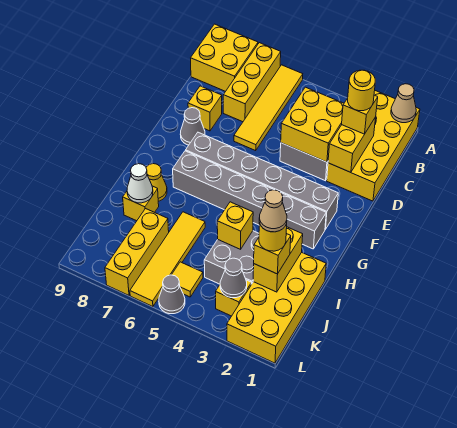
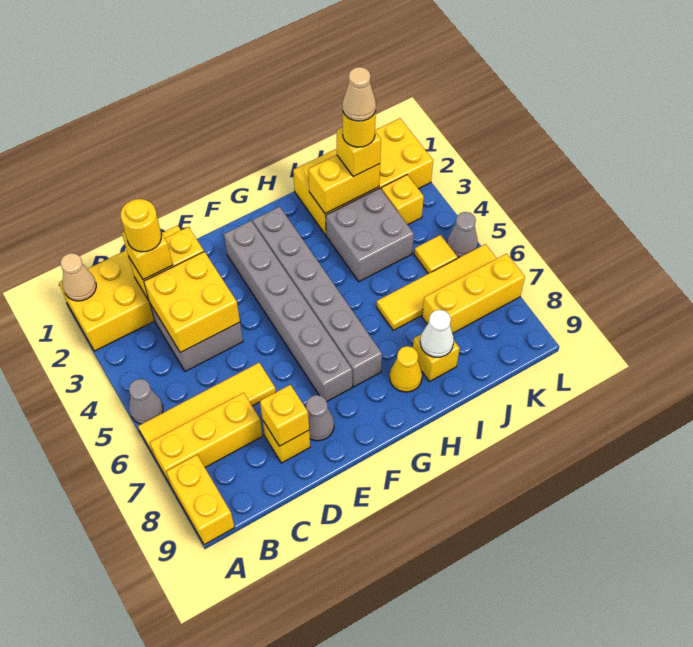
yellow 2x2 brick [191,24,258,91] -> yellow 1x2 brick [166,455,235,545]
yellow 1x1 brick [217,202,253,249] -> yellow 1x1 brick moved to [260,385,309,446]
grey 1x1 cone [220,258,247,298] -> grey 1x1 cone moved to [129,379,163,424]

